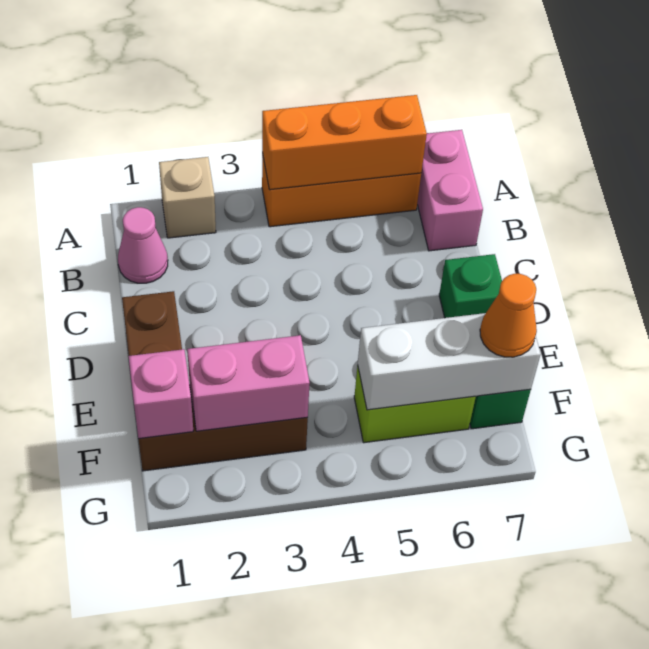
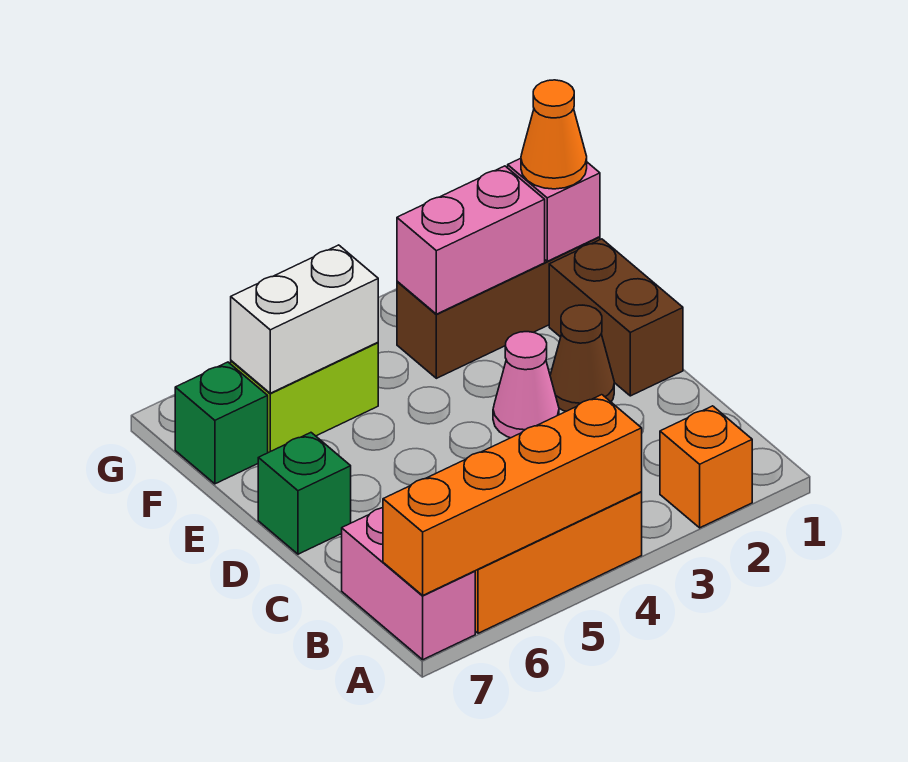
tan 1x1 brick [159,157,216,238] -> orange 1x1 brick [660,406,752,528]
orange 1x3 brick [262,95,427,190] -> orange 1x4 brick [383,395,642,595]
pink 1x1 cone [118,207,168,283] -> pink 1x1 cone moved to [493,332,559,438]
none -> brown 1x1 cone [550,305,614,411]
white 1x3 brick [358,313,541,410] -> white 1x2 brick [231,245,378,393]
orange 1x1 cone [480,274,537,357] -> orange 1x1 cone moved to [521,80,587,189]

